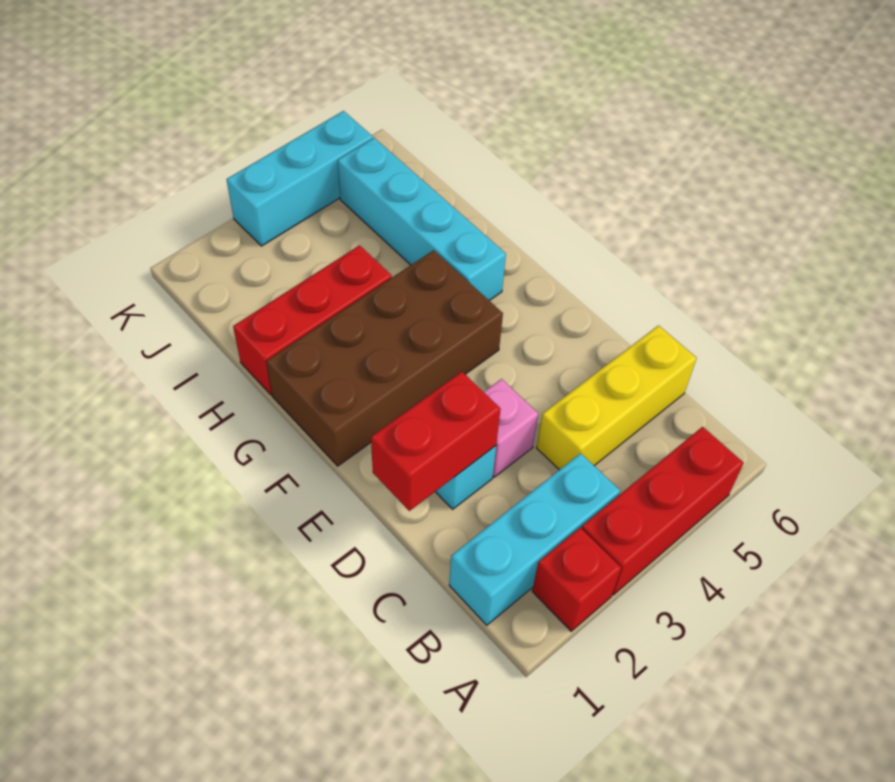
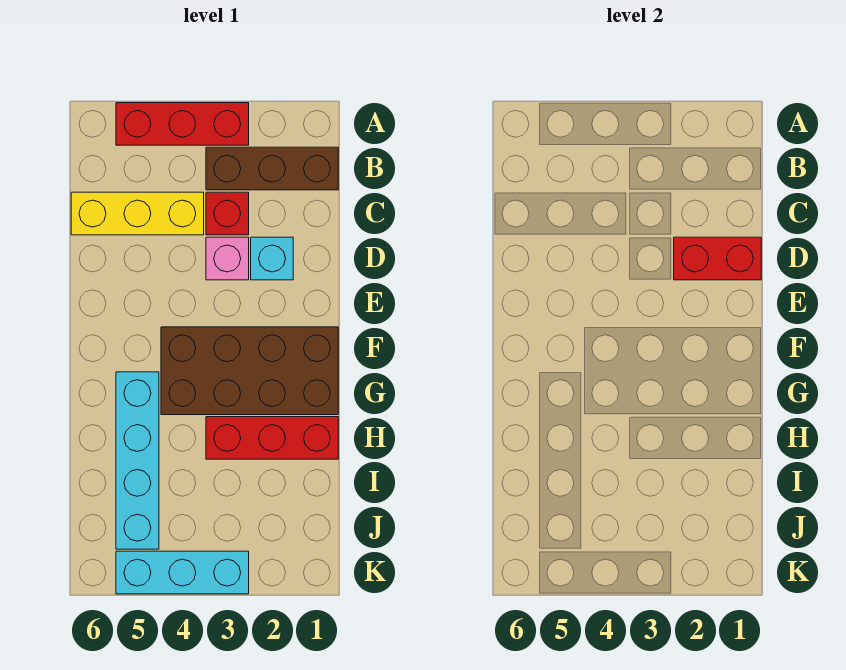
red 1x1 brick [532,528,621,631] -> red 1x1 brick moved to [206,192,249,235]
cyan 1x3 brick [449,453,620,625] -> brown 1x3 brick [206,147,338,190]

